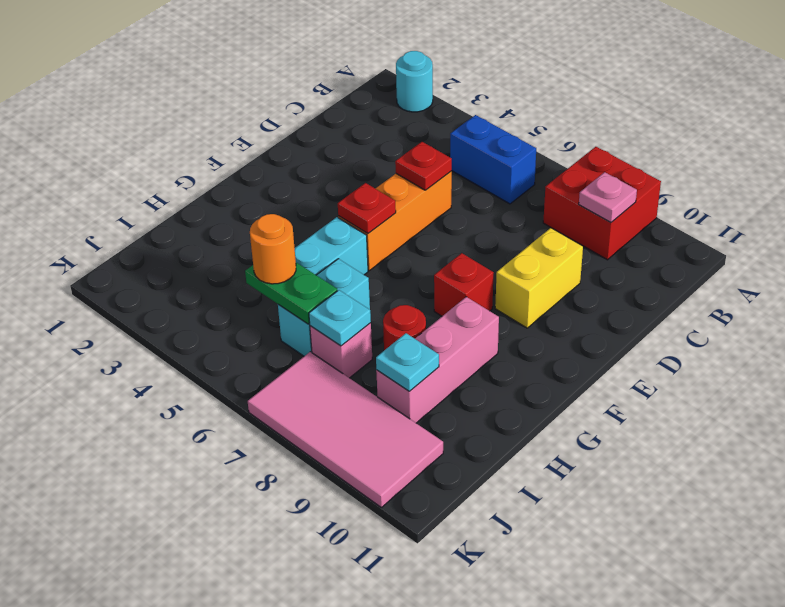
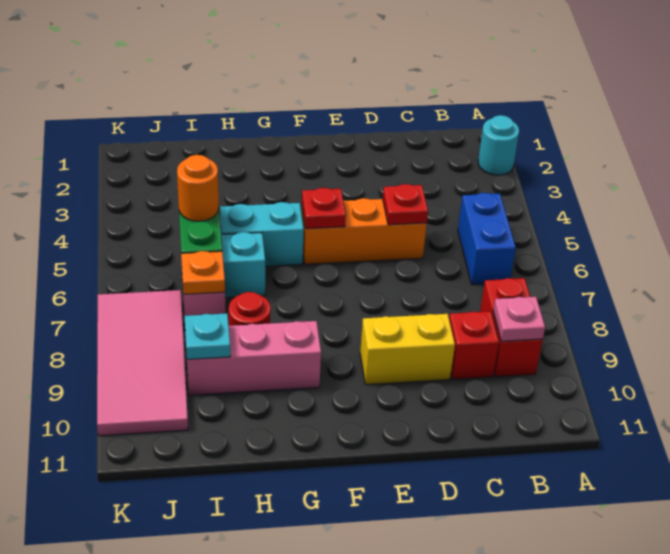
red 2x2 brick [543,147,661,260] -> red 1x2 brick [480,278,543,377]
red 1x1 brick [434,253,494,316] -> red 1x1 brick moved to [449,311,499,379]
cyan 1x1 plate [309,290,371,346] -> orange 1x1 plate [181,251,225,294]

